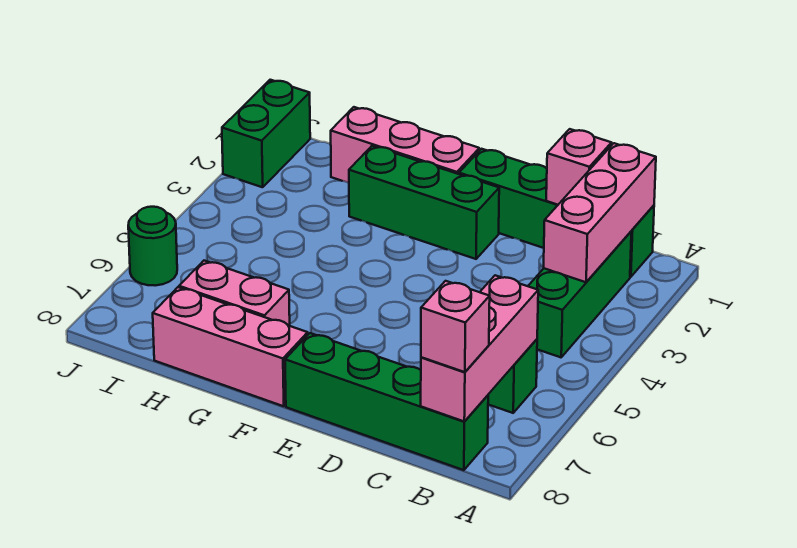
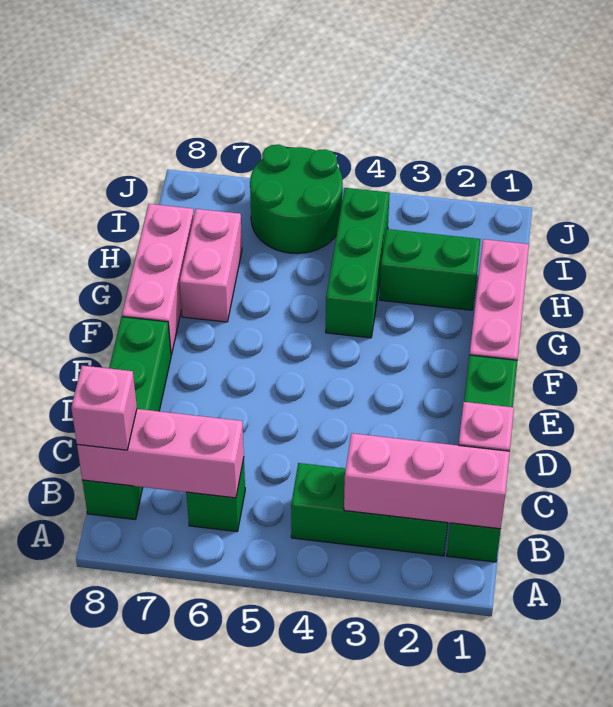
green 1x3 brick [349,146,499,259] -> green 1x3 brick moved to [326,188,390,338]
green 1x2 brick [222,80,310,187] -> green 1x2 brick moved to [380,229,480,310]
green 1x1 round brick [128,207,177,286] -> green 2x2 round brick [250,145,343,254]

